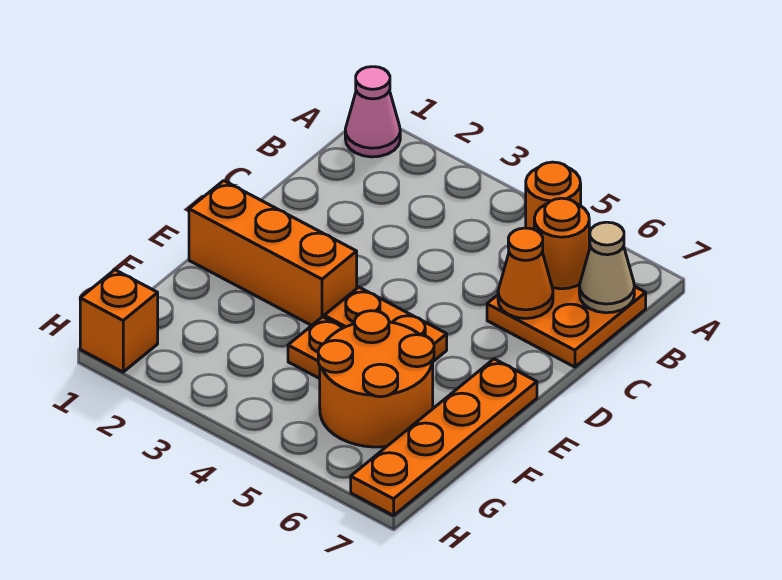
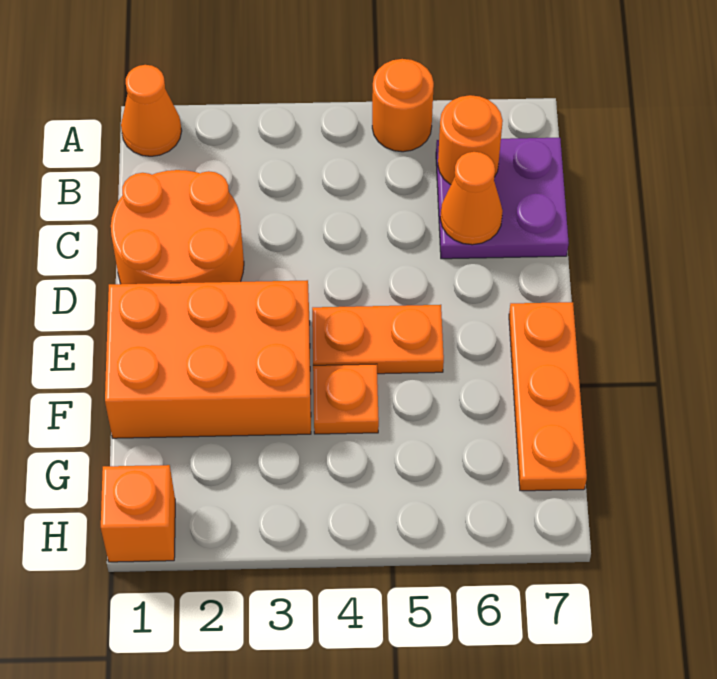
pink 1x1 cone [345,67,400,157] -> orange 1x1 cone [121,65,182,156]
orange 2x2 plate [487,284,646,367] -> purple 2x2 plate [436,138,569,259]
tan 1x1 cone [579,222,634,313] -> none
orange 1x3 brick [189,181,357,325] -> orange 2x3 brick [105,280,311,438]
orange 1x4 plate [351,359,537,516] -> orange 1x3 plate [509,302,587,491]
orange 2x2 round brick [318,311,434,447] -> orange 2x2 round brick moved to [111,170,244,284]

